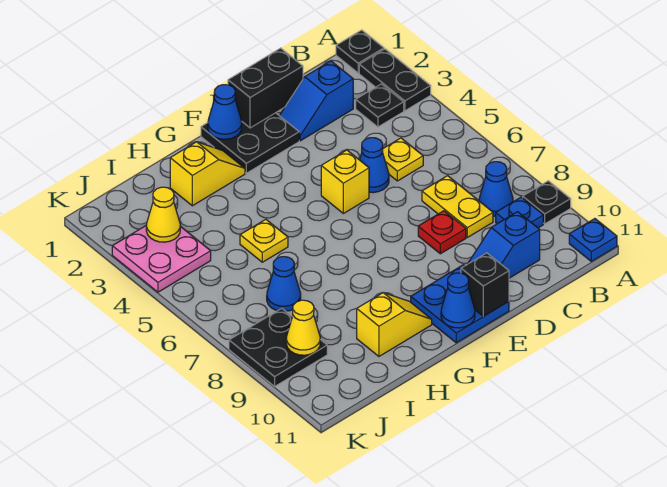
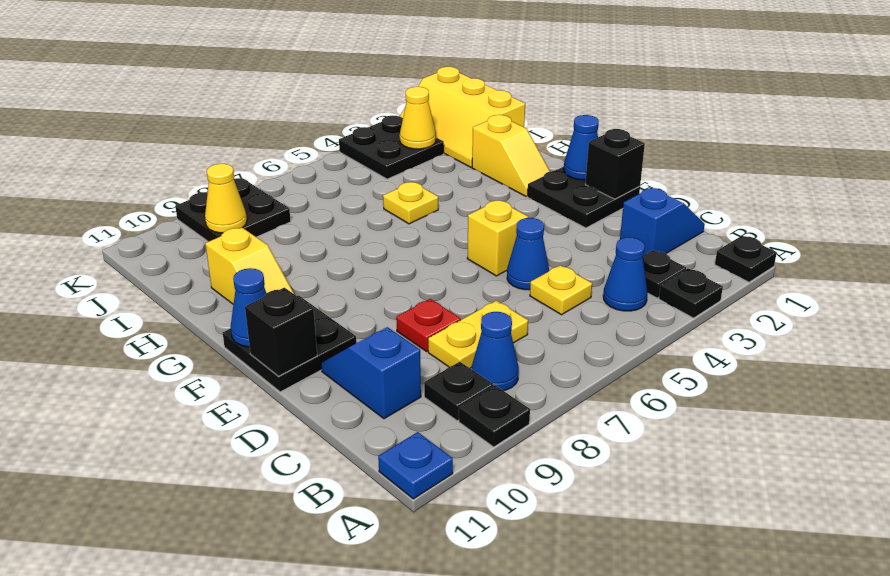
black 1x2 plate [359,49,431,111] -> black 1x1 plate [659,268,723,318]
blue 1x1 plate [496,197,543,228] -> black 1x1 plate [424,362,493,421]
blue 1x2 slope [279,61,353,141] -> blue 1x2 slope turned to [620,188,705,255]
black 1x2 brick [228,48,303,128] -> black 1x1 brick [585,129,645,199]
blue 2x2 plate [411,265,509,343] -> black 2x2 plate [223,296,356,392]
none -> yellow 2x3 slope [400,67,525,167]
blue 1x1 cone [267,257,301,311] -> blue 1x1 cone moved to [603,237,648,311]
pink 2x2 plate [112,225,211,292] -> black 2x2 plate [339,116,444,179]

